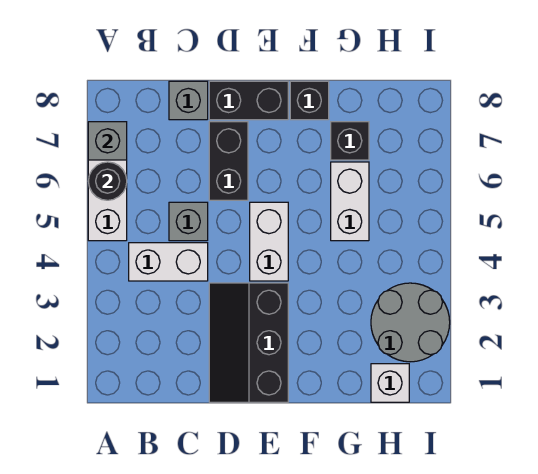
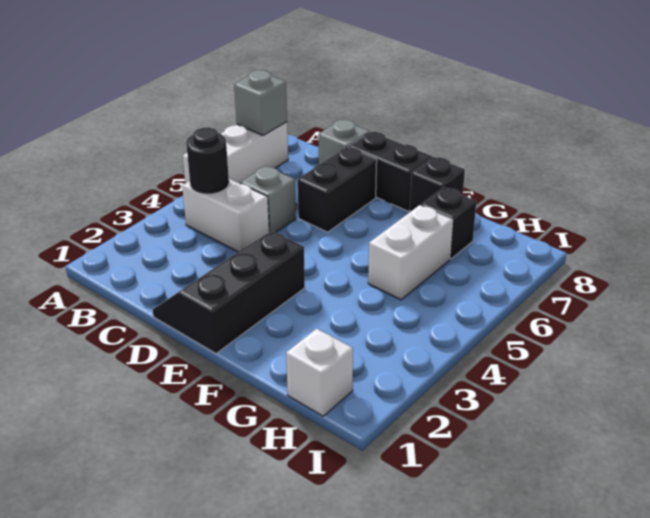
black 1x1 round brick [88,162,127,200] -> black 1x1 round brick moved to [186,127,229,194]
white 1x2 brick [250,202,288,281] -> none
grey 2x2 round brick [371,283,450,362] -> none

